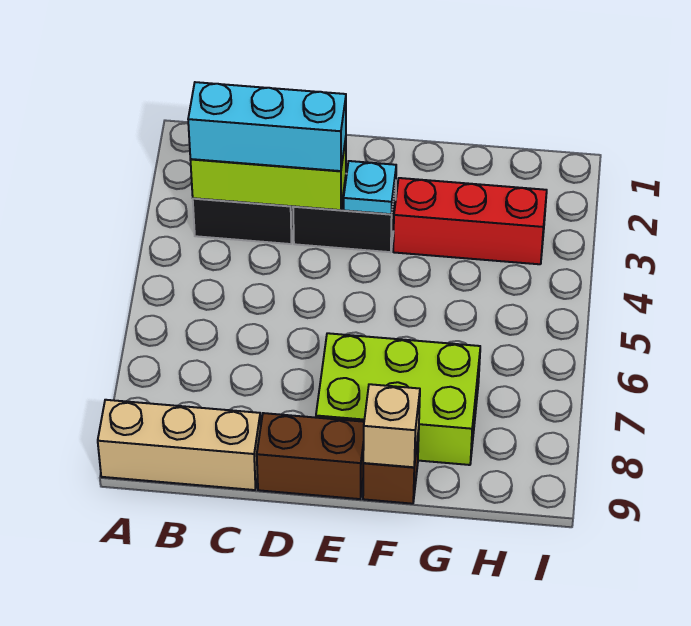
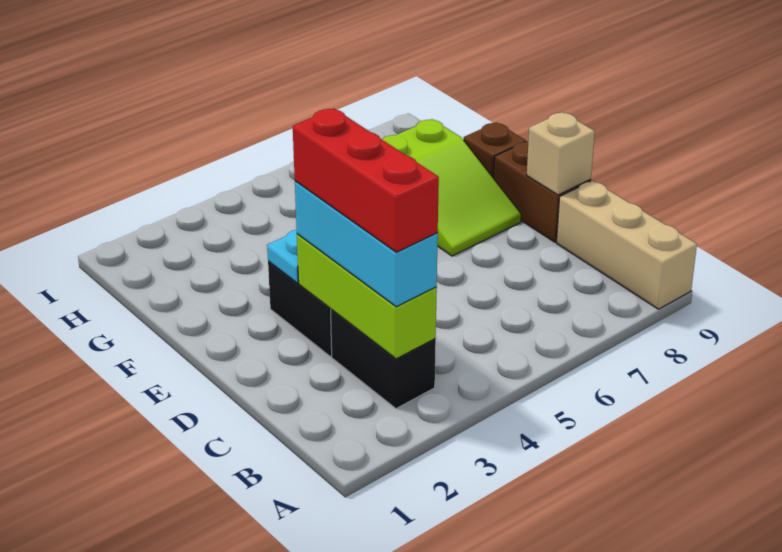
lime 2x3 brick [316,333,480,465] -> lime 2x3 slope [382,119,521,256]
red 1x3 brick [393,178,547,264] -> red 1x3 brick moved to [293,109,439,252]
tan 1x1 brick [363,384,420,467] -> tan 1x1 brick moved to [527,112,595,195]

